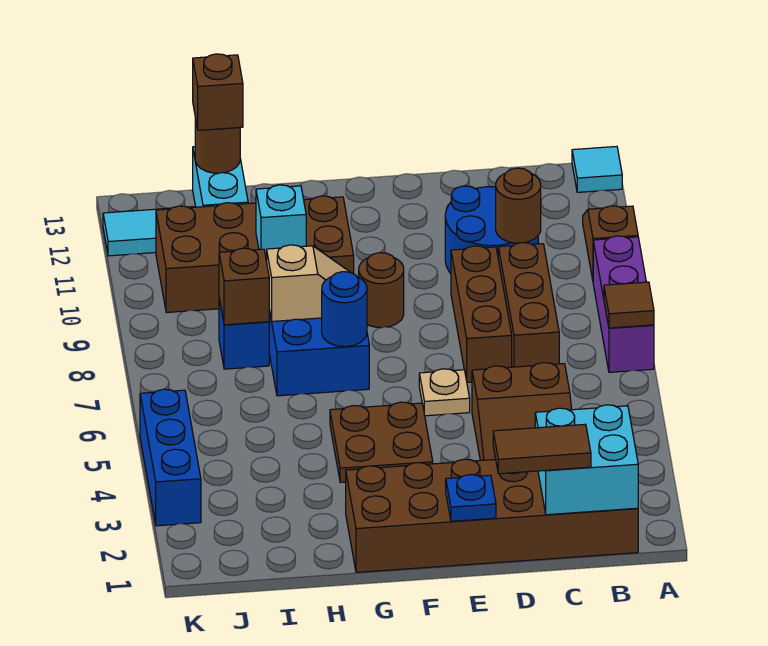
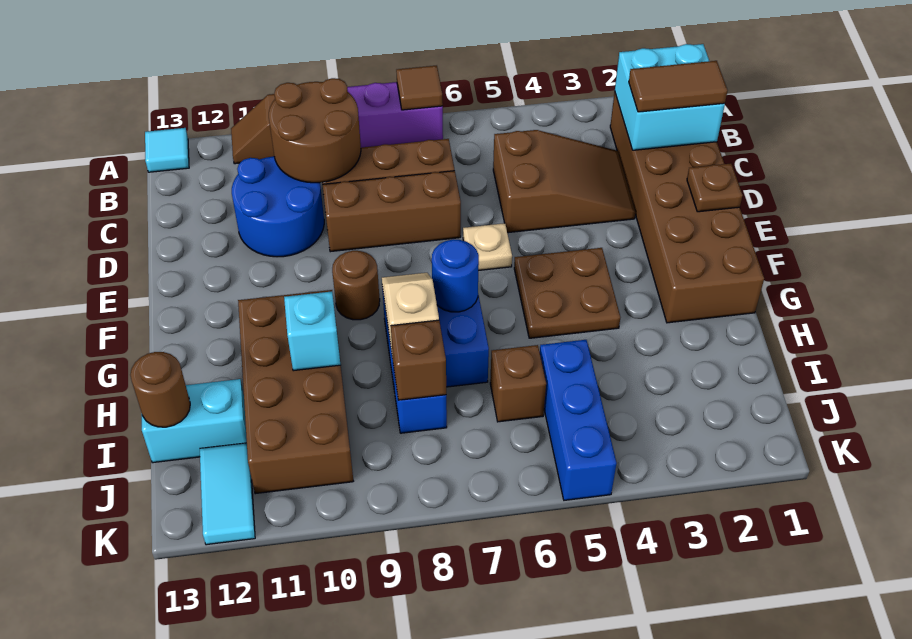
brown 1x2 tile [493,424,591,474] -> brown 1x2 tile turned to [629,61,728,112]
brown 1x1 round brick [496,168,541,243] -> brown 2x2 round brick [269,78,361,183]
blue 1x1 plate [446,474,496,521] -> brown 1x1 plate [687,163,743,212]
brown 1x1 brick [193,54,243,130] -> brown 1x1 brick moved to [490,345,546,422]
blue 1x3 brick [140,389,201,526] -> blue 1x3 brick turned to [540,340,617,500]

